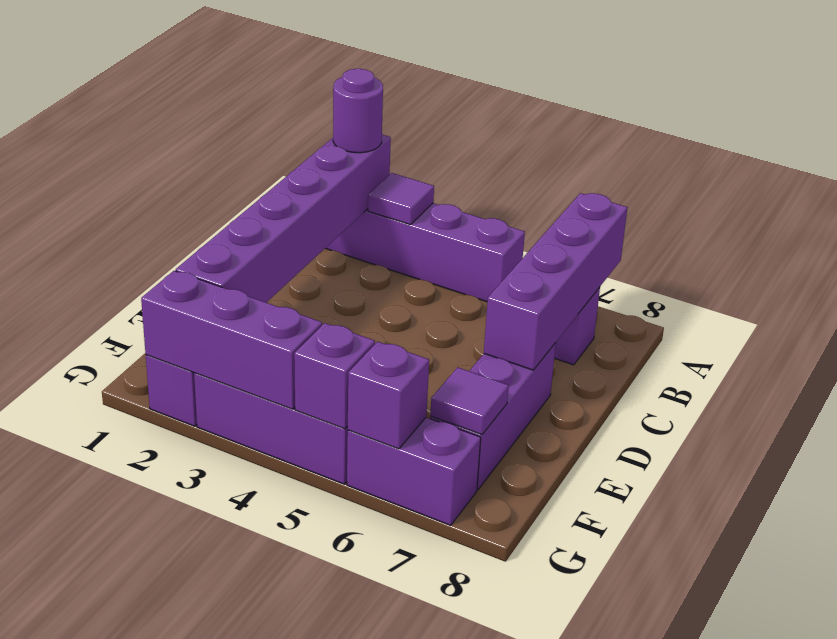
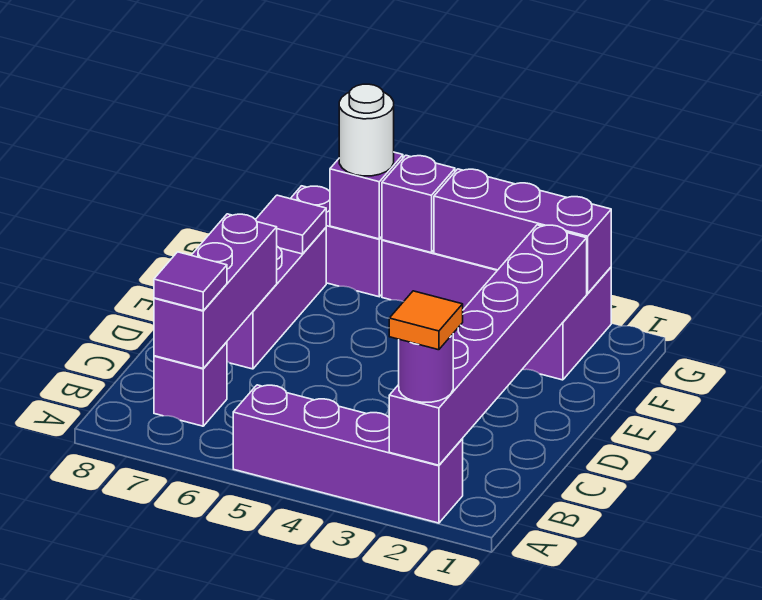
none -> orange 1x1 tile [389,291,463,350]
purple 1x1 tile [368,173,434,225] -> purple 1x1 tile moved to [154,252,227,311]
purple 1x4 brick [484,193,628,370] -> purple 1x3 brick [154,214,277,368]
none -> white 1x1 round brick [339,84,394,176]

